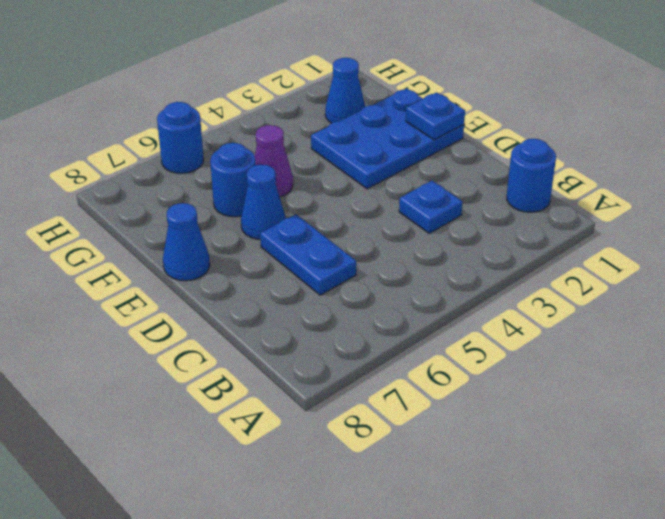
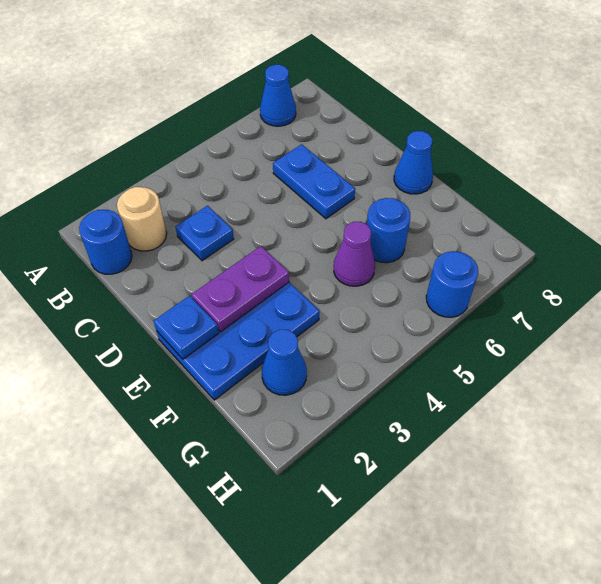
none -> tan 1x1 round brick [117,187,167,251]
none -> purple 1x2 plate [192,246,289,332]
blue 1x1 cone [241,165,286,240] -> blue 1x1 cone moved to [260,65,296,126]

